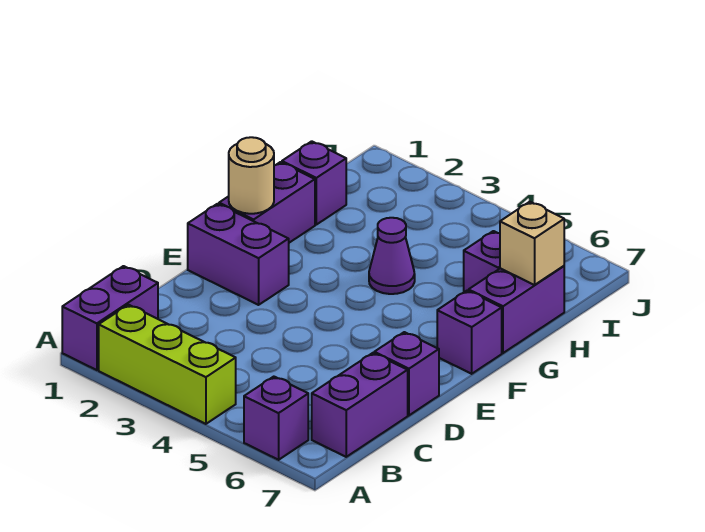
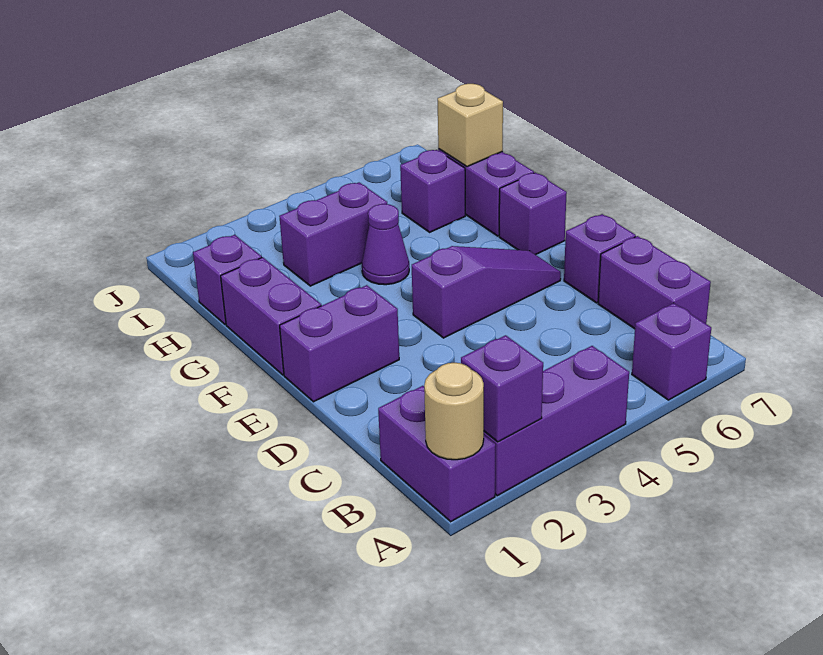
lime 1x3 brick [99,305,236,424] -> purple 1x3 brick [484,346,629,496]
none -> purple 1x1 brick [461,335,543,442]
none -> purple 1x3 slope [412,246,561,338]
tan 1x1 round brick [229,137,274,214] -> tan 1x1 round brick moved to [424,363,484,460]
none -> purple 1x2 brick [279,182,387,286]

